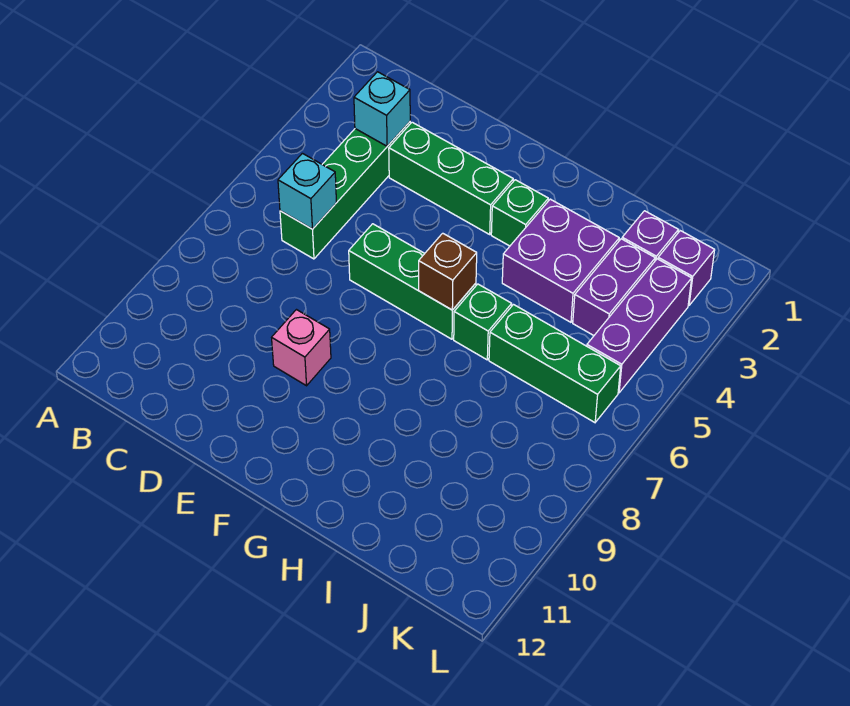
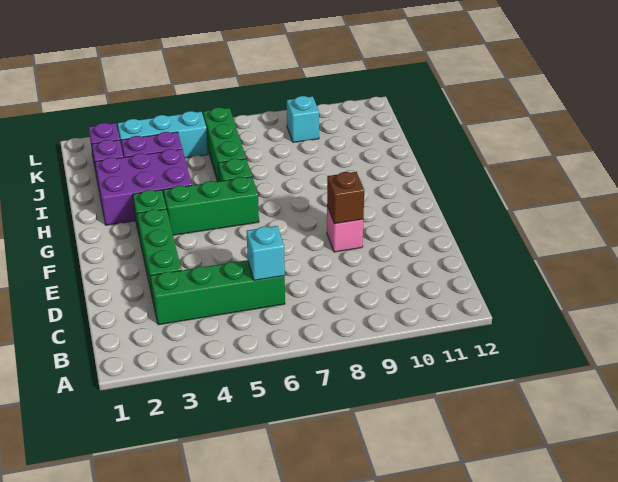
cyan 1x1 brick [354,72,410,146] -> cyan 1x1 brick moved to [287,96,319,142]
green 1x3 brick [349,224,476,339] -> green 1x3 brick turned to [164,177,259,235]
brown 1x1 brick [419,233,477,310] -> brown 1x1 brick moved to [327,172,364,224]
purple 2x2 brick [502,199,619,322] -> purple 2x3 brick [95,149,192,225]
purple 1x3 brick [587,259,692,393] -> cyan 1x3 brick [118,111,208,158]

